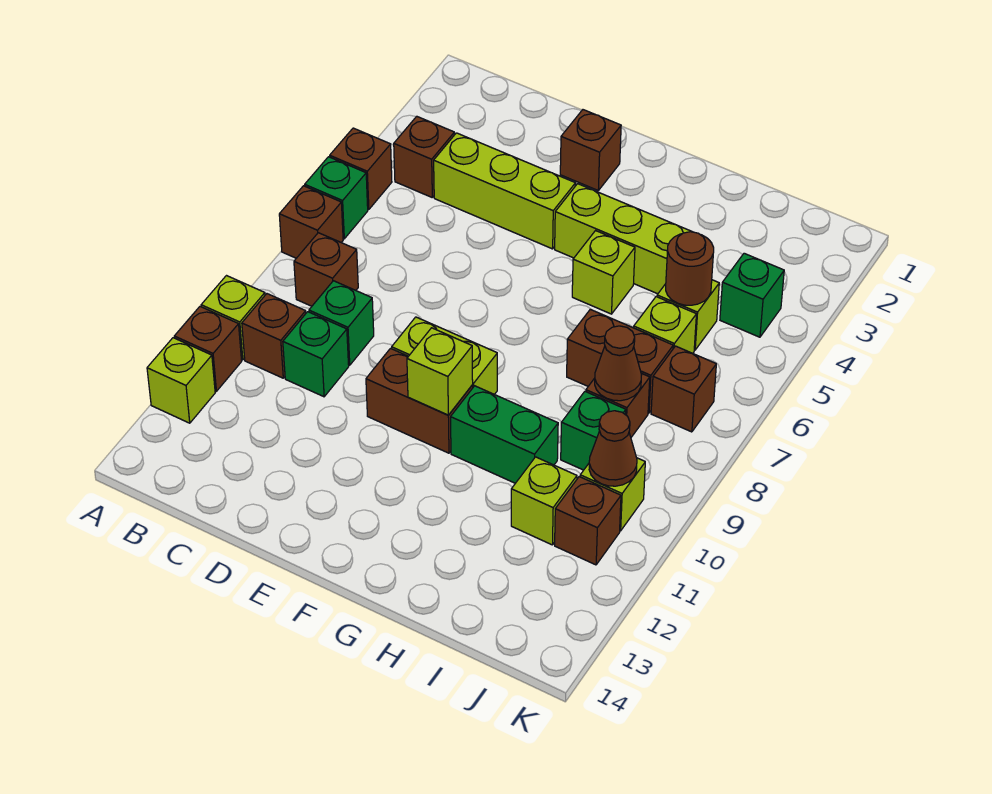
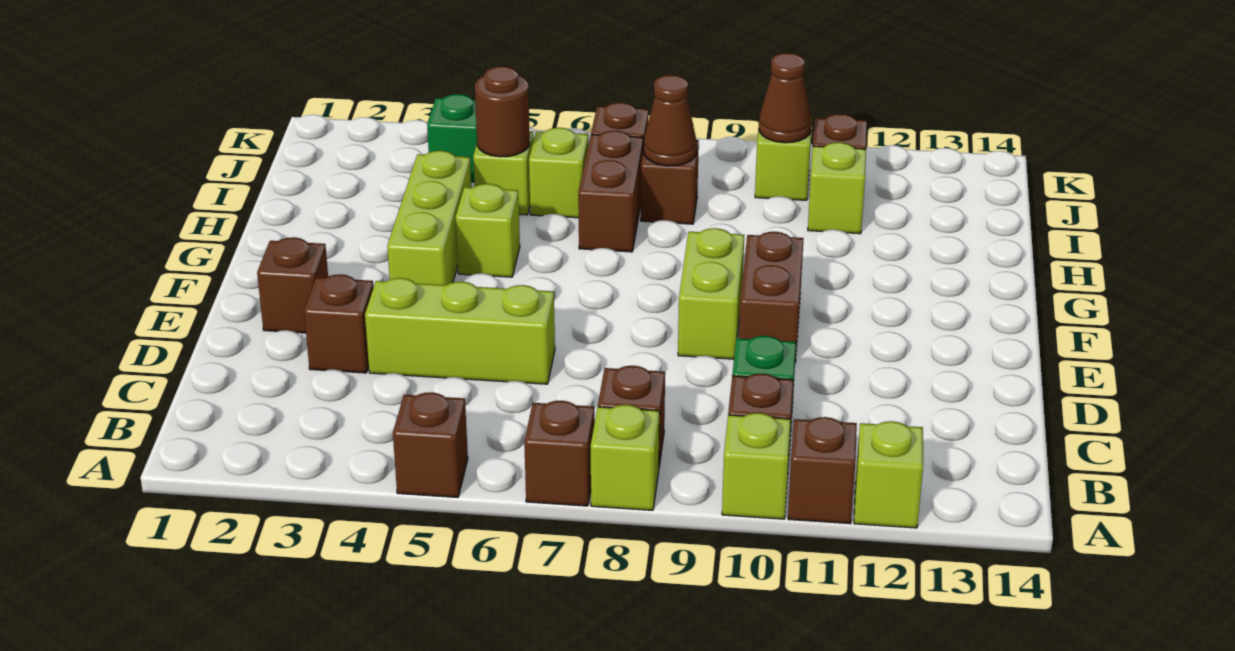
green 1x1 brick [305,157,368,239] -> none
brown 1x1 brick [394,116,454,197] -> brown 1x1 brick moved to [304,274,373,373]
lime 1x3 brick [434,133,576,249] -> lime 1x3 brick turned to [365,278,555,384]
green 1x1 brick [309,281,374,365] -> none
lime 1x1 brick [407,328,473,415] -> lime 1x1 brick moved to [591,405,660,510]
green 1x2 brick [451,386,558,483] -> none
green 1x1 brick [561,392,626,470] -> none

